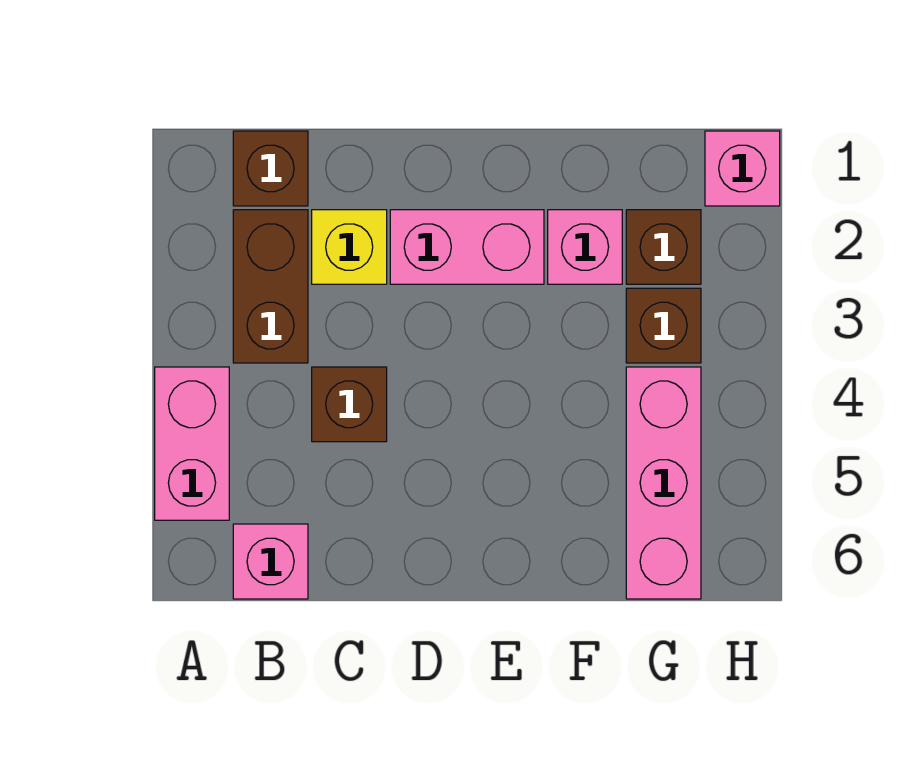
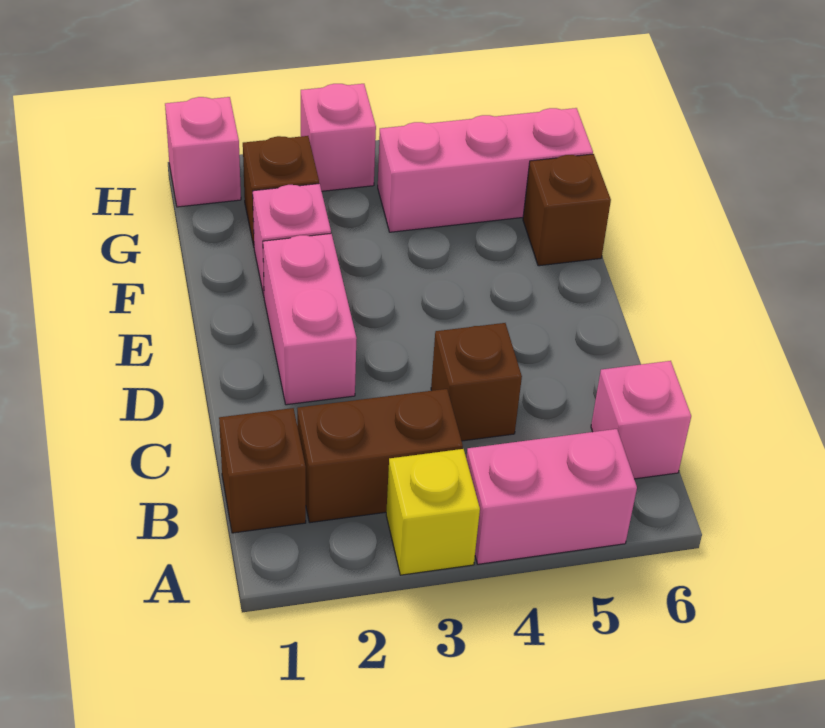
yellow 1x1 brick [312,210,387,284] -> yellow 1x1 brick moved to [386,449,480,575]
brown 1x1 brick [626,288,701,363] -> brown 1x1 brick moved to [523,154,611,266]
none -> pink 1x1 brick [301,84,376,191]

